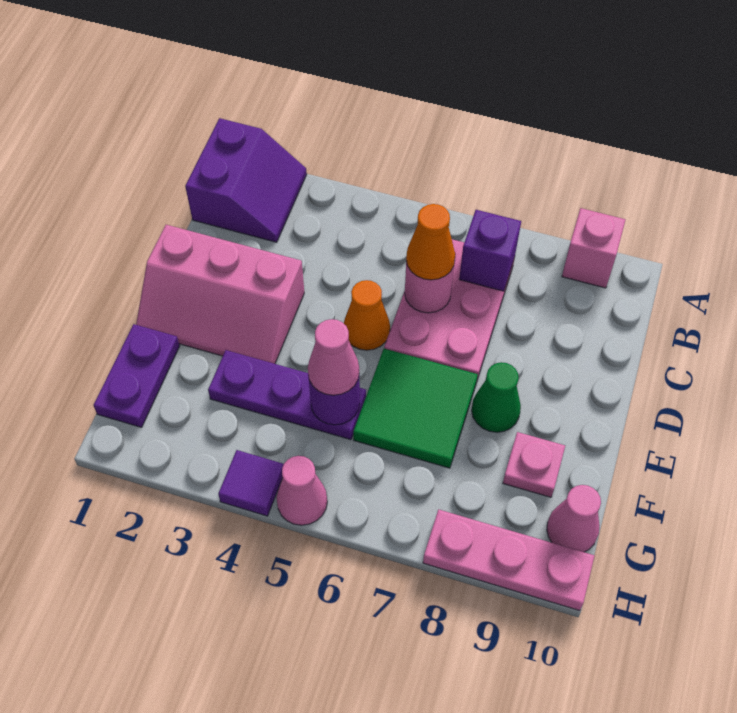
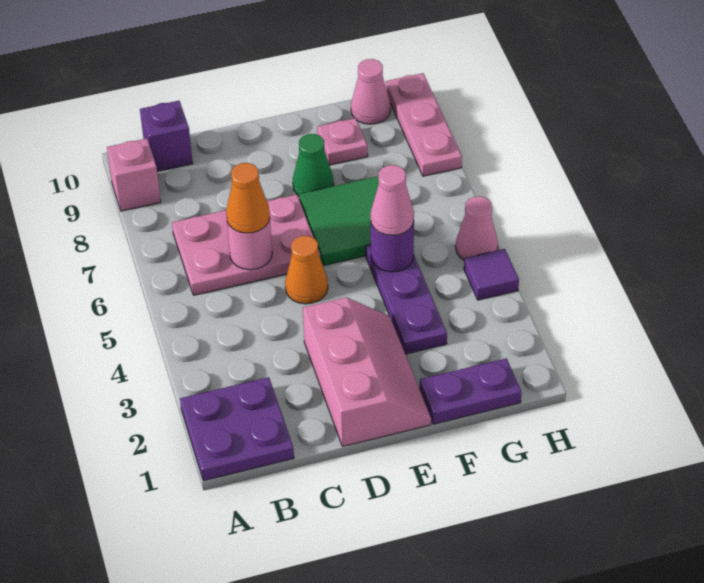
purple 2x2 slope [185,118,307,242] -> purple 2x2 plate [180,377,294,481]
purple 1x1 brick [459,210,521,291] -> purple 1x1 brick moved to [140,101,193,171]

